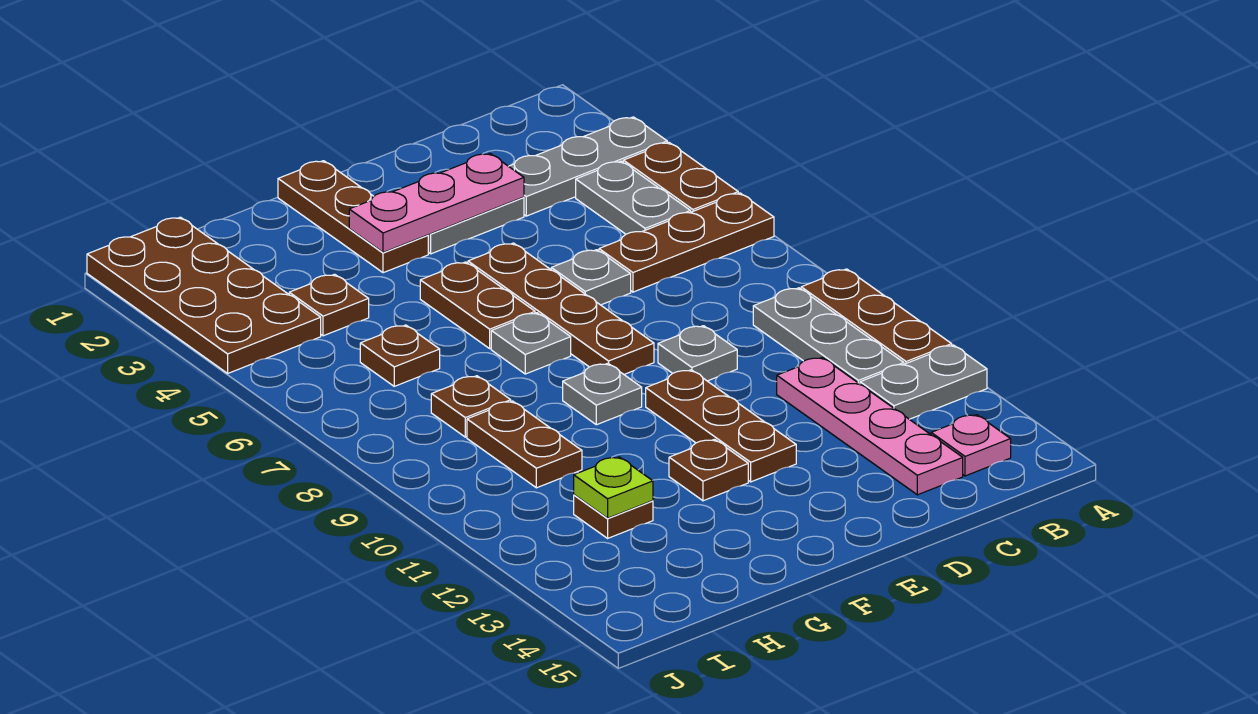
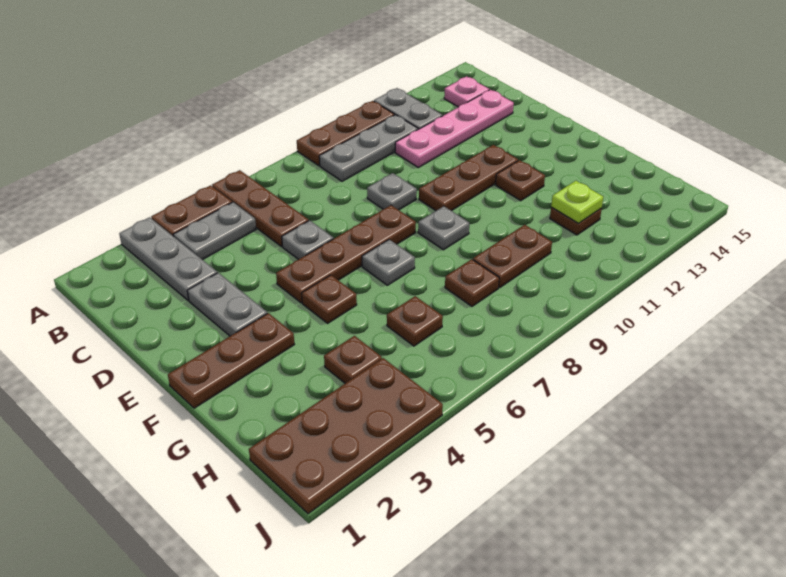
pink 1x3 plate [349,154,524,252] -> none
brown 1x2 plate [420,262,535,349] -> brown 1x1 plate [302,275,357,323]

